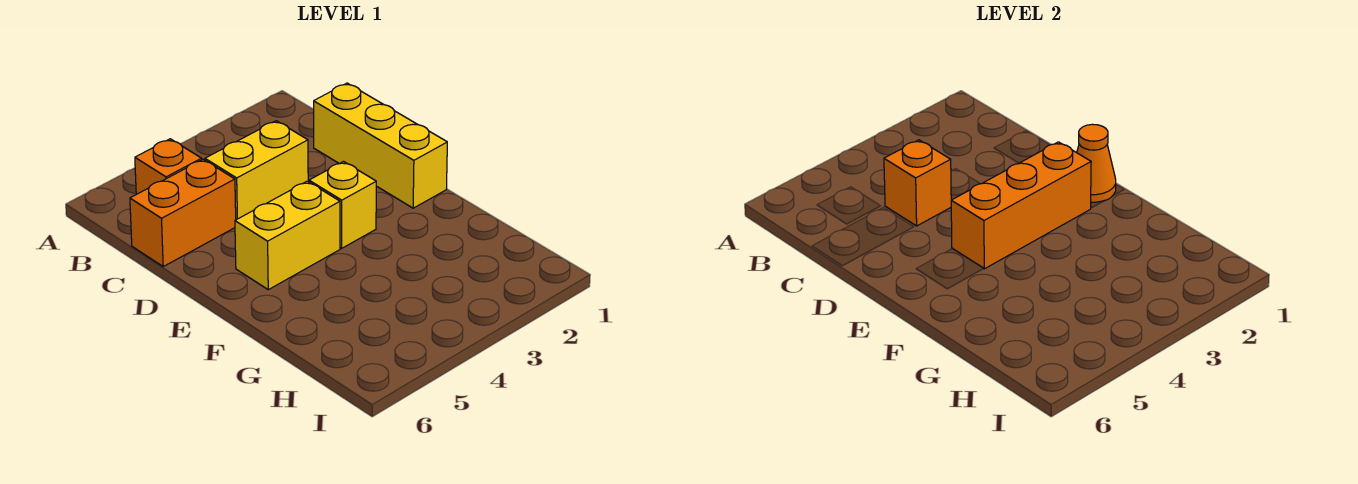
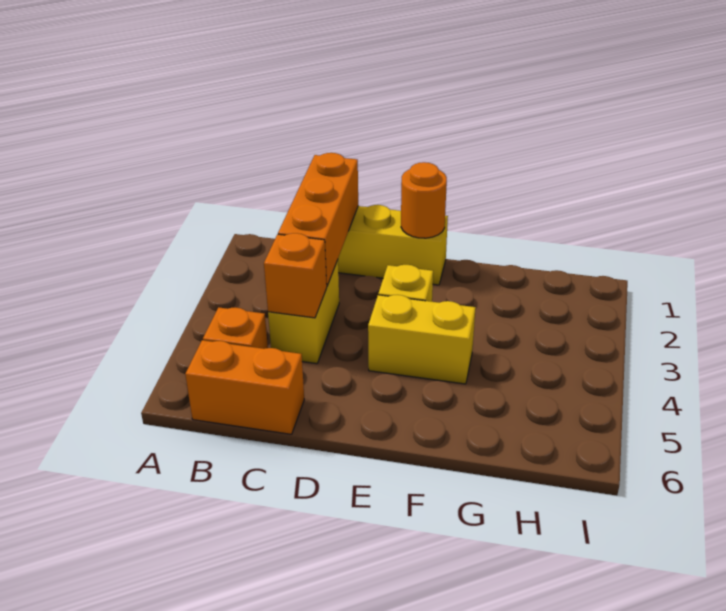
orange 1x2 brick [130,159,236,266] -> orange 1x2 brick turned to [185,340,304,434]
orange 1x1 cone [1077,124,1116,202] -> orange 1x1 round brick [401,162,447,238]
orange 1x3 brick [951,142,1091,269] -> orange 1x3 brick moved to [278,153,358,286]
yellow 1x2 brick [235,181,340,290] -> yellow 1x2 brick turned to [368,295,476,384]

